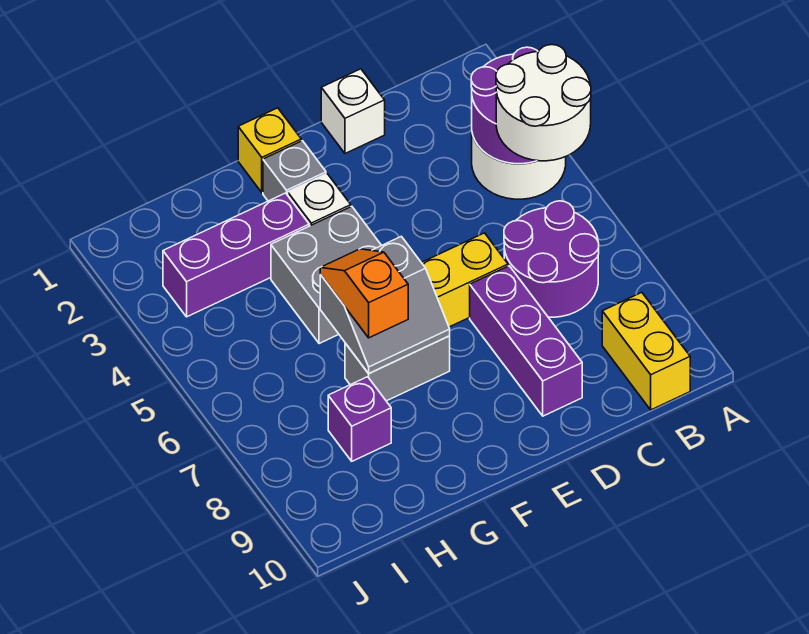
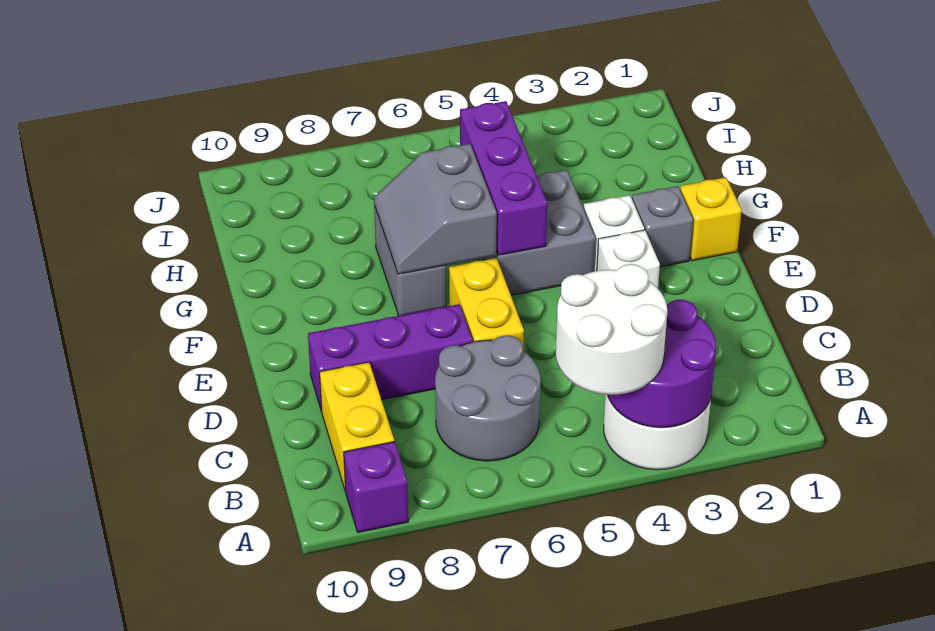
purple 2x2 round brick [504,201,599,317] -> grey 2x2 round brick [435,335,541,461]
yellow 1x2 brick [602,292,690,410] -> yellow 1x2 brick turned to [320,362,394,491]
white 1x1 brick [321,69,385,154] -> white 1x1 brick moved to [597,230,660,288]
purple 1x3 brick [163,193,309,317] -> purple 1x3 brick moved to [460,101,547,255]
orange 1x2 slope [320,249,408,338] -> none
purple 1x1 brick [328,377,391,461] -> purple 1x1 brick moved to [344,442,408,532]

